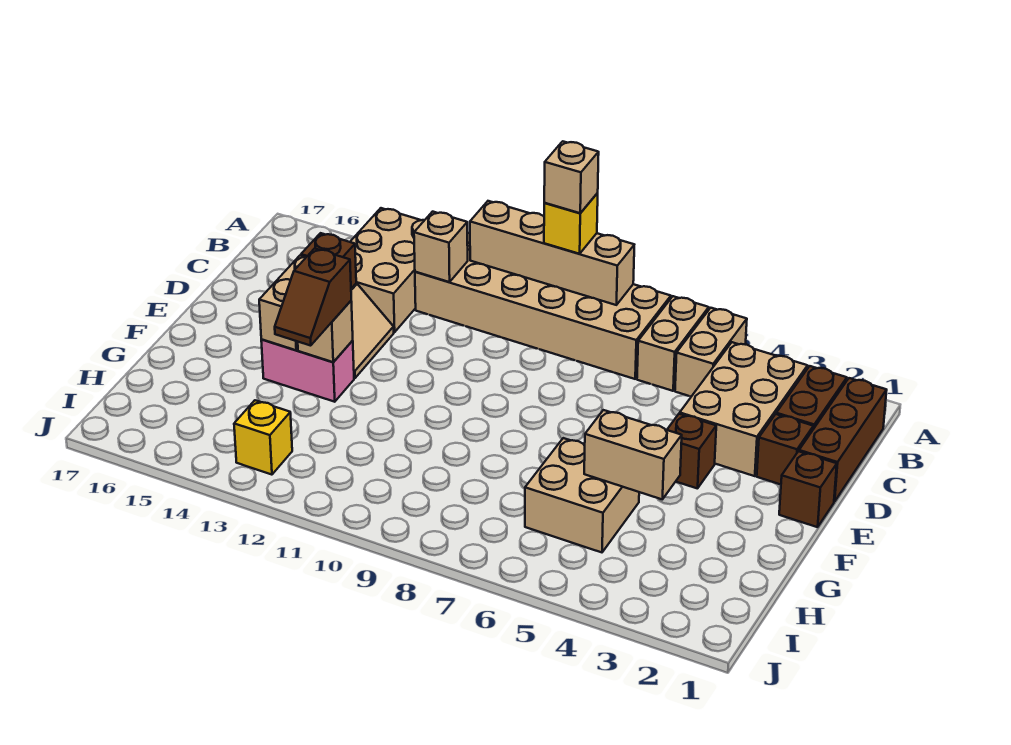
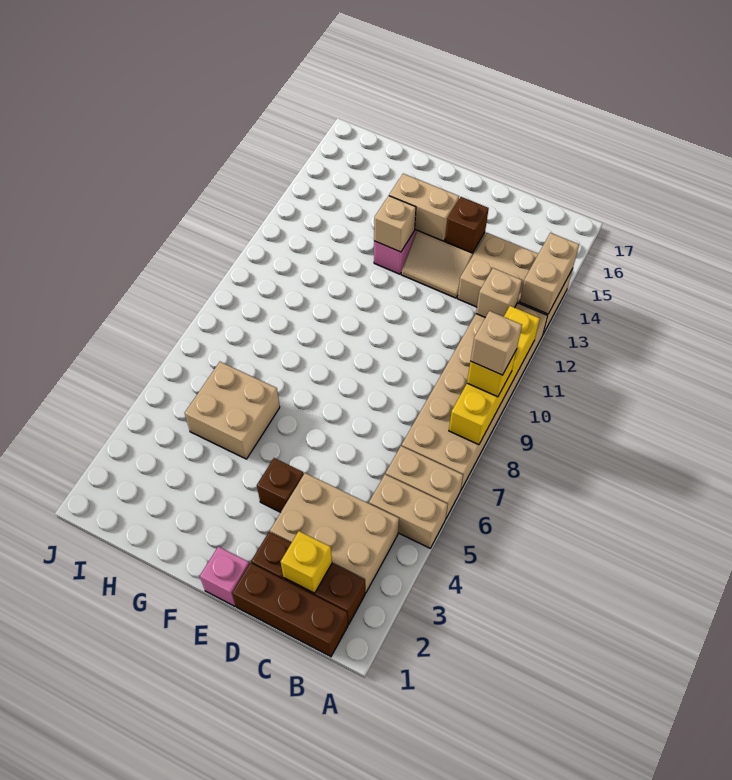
tan 1x4 brick [470,201,634,305] -> yellow 1x4 brick [449,306,540,445]
brown 1x1 brick [779,451,837,527] -> pink 1x1 brick [200,546,249,606]
brown 1x2 slope [275,249,351,346] -> none
tan 1x2 brick [584,410,682,499] -> tan 1x2 brick moved to [520,233,579,314]
yellow 1x1 brick [234,400,292,475] -> yellow 1x1 brick moved to [281,531,332,593]

